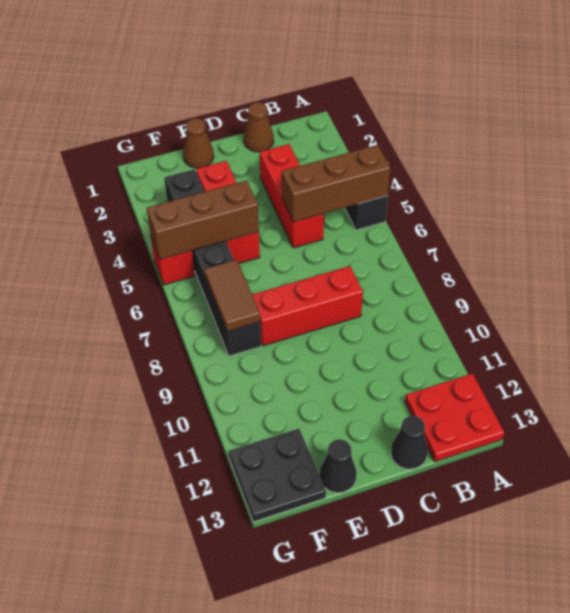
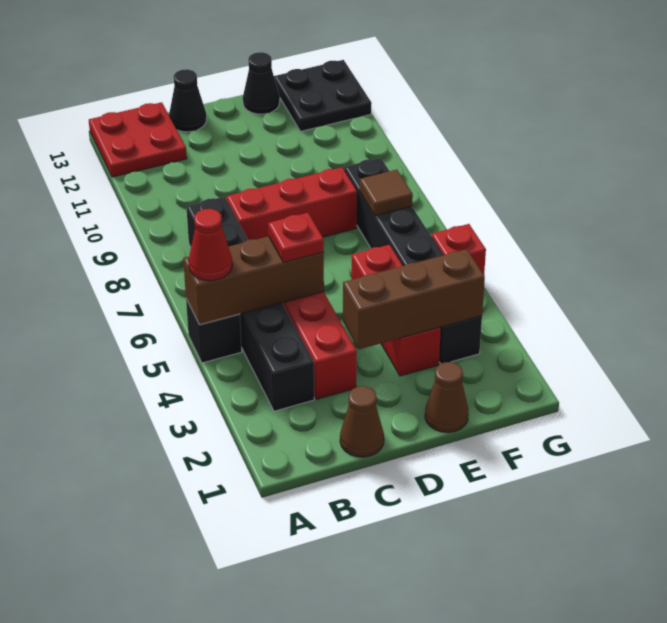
none -> red 1x1 cone [188,209,232,281]
none -> black 1x6 brick [186,197,314,411]
none -> red 1x1 plate [268,213,324,262]
brown 1x3 brick [147,180,259,259] -> brown 1x3 brick moved to [343,249,485,349]
brown 1x2 tile [204,260,260,331] -> brown 1x1 tile [360,170,413,216]

